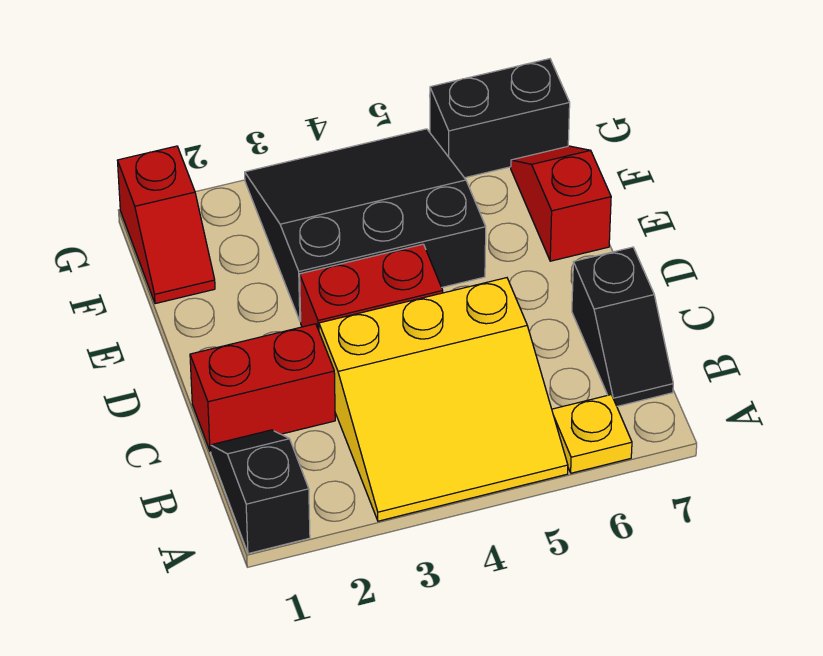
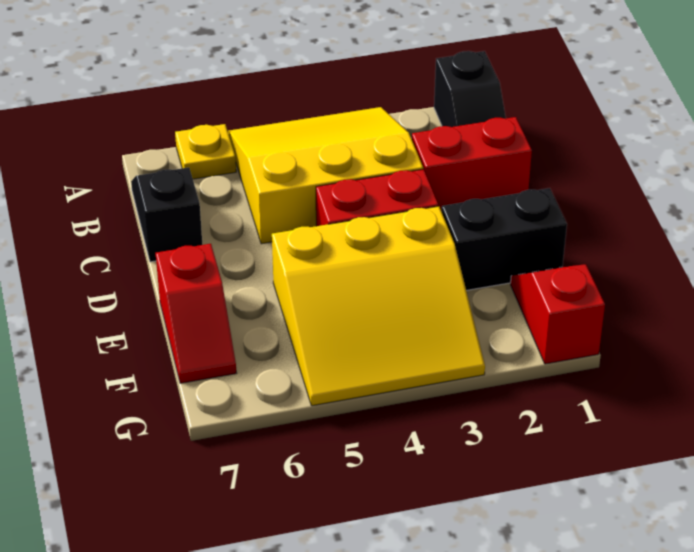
black 3x3 slope [245,129,486,322] -> yellow 3x3 slope [272,206,485,406]
black 1x2 brick [430,59,570,178] -> black 1x2 brick moved to [442,188,567,290]

